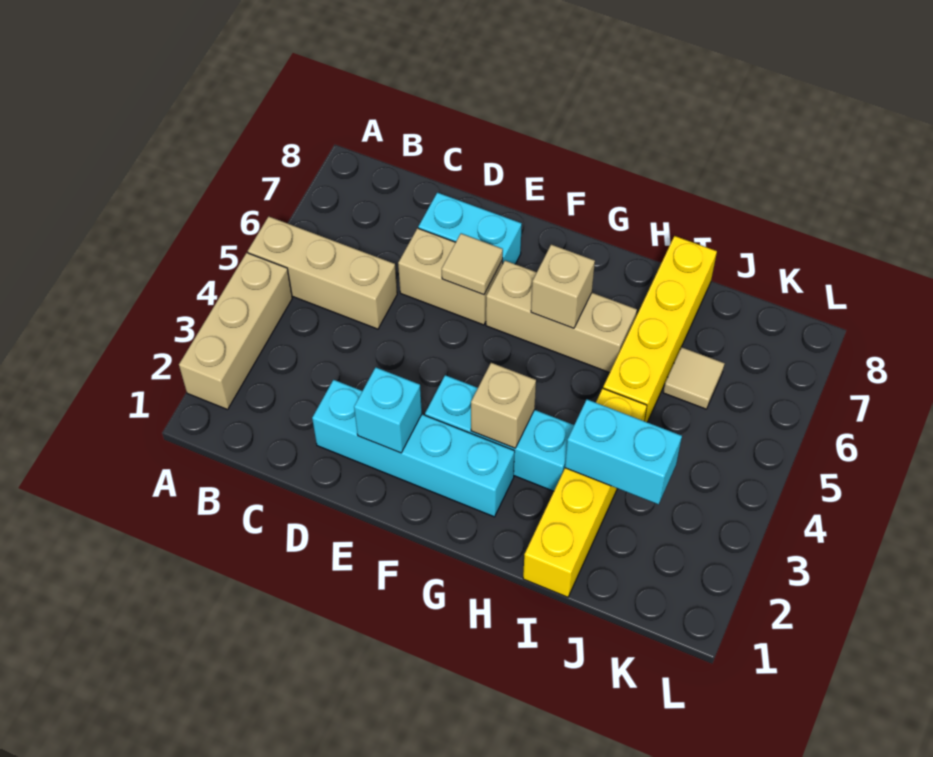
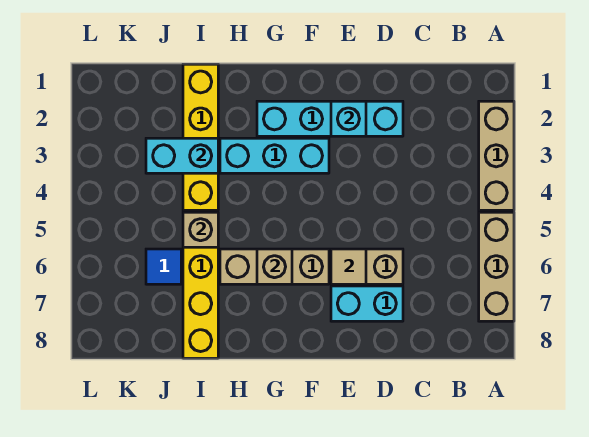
tan 1x3 brick [248,217,397,329] -> tan 1x3 brick turned to [479,212,514,321]
tan 1x1 brick [471,363,536,448] -> tan 1x1 brick moved to [183,212,218,247]
tan 1x1 tile [663,347,725,409] -> blue 1x1 tile [146,249,181,284]

